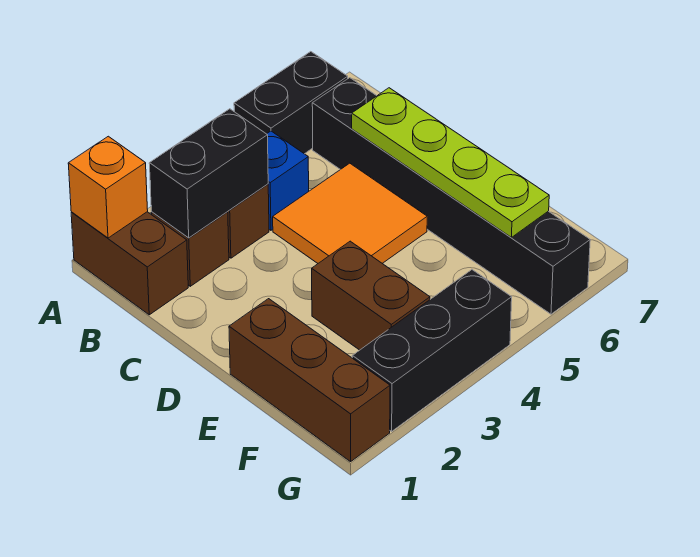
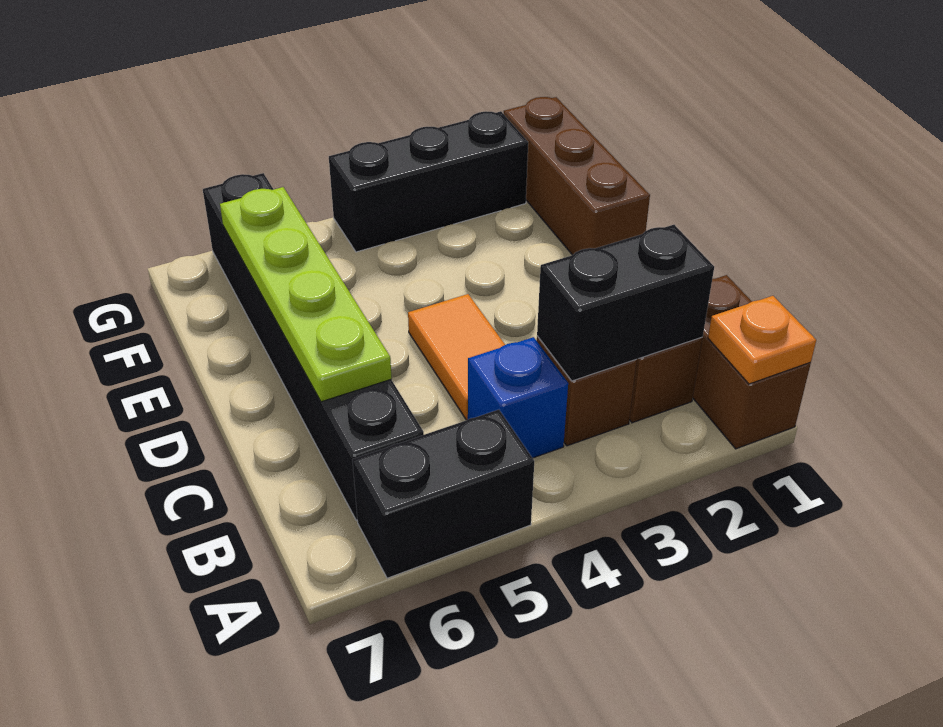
orange 1x1 brick [68,136,148,238] -> orange 1x1 plate [708,296,816,384]
orange 2x2 tile [273,163,427,263] -> orange 1x2 tile [408,294,505,420]
brown 1x2 brick [312,241,430,350] -> none

